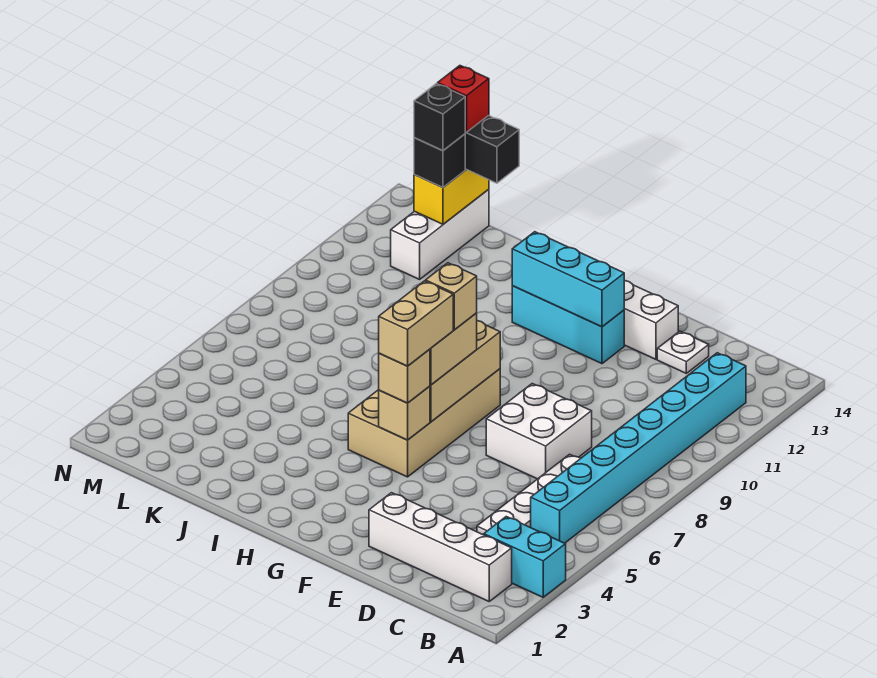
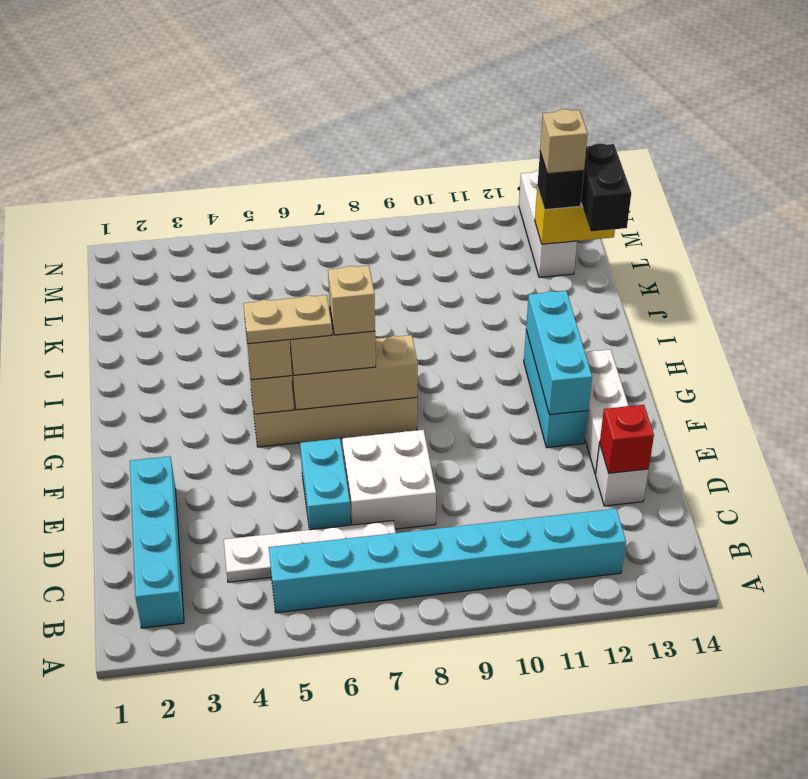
cyan 1x2 brick [484,517,566,597] -> cyan 1x2 brick moved to [300,439,351,530]
white 1x4 brick [369,493,512,601] -> cyan 1x4 brick [130,456,184,628]
white 1x1 plate [657,331,709,373] -> white 1x1 brick [595,444,648,506]
tan 1x2 brick [379,281,453,366] -> tan 1x2 plate [243,295,332,344]
white 1x3 brick [391,189,489,279] -> white 1x3 brick turned to [519,170,577,277]
black 1x1 brick [414,84,465,151] -> tan 1x1 brick [540,109,588,174]
red 1x1 brick [438,66,489,132] -> red 1x1 brick moved to [600,405,654,473]

